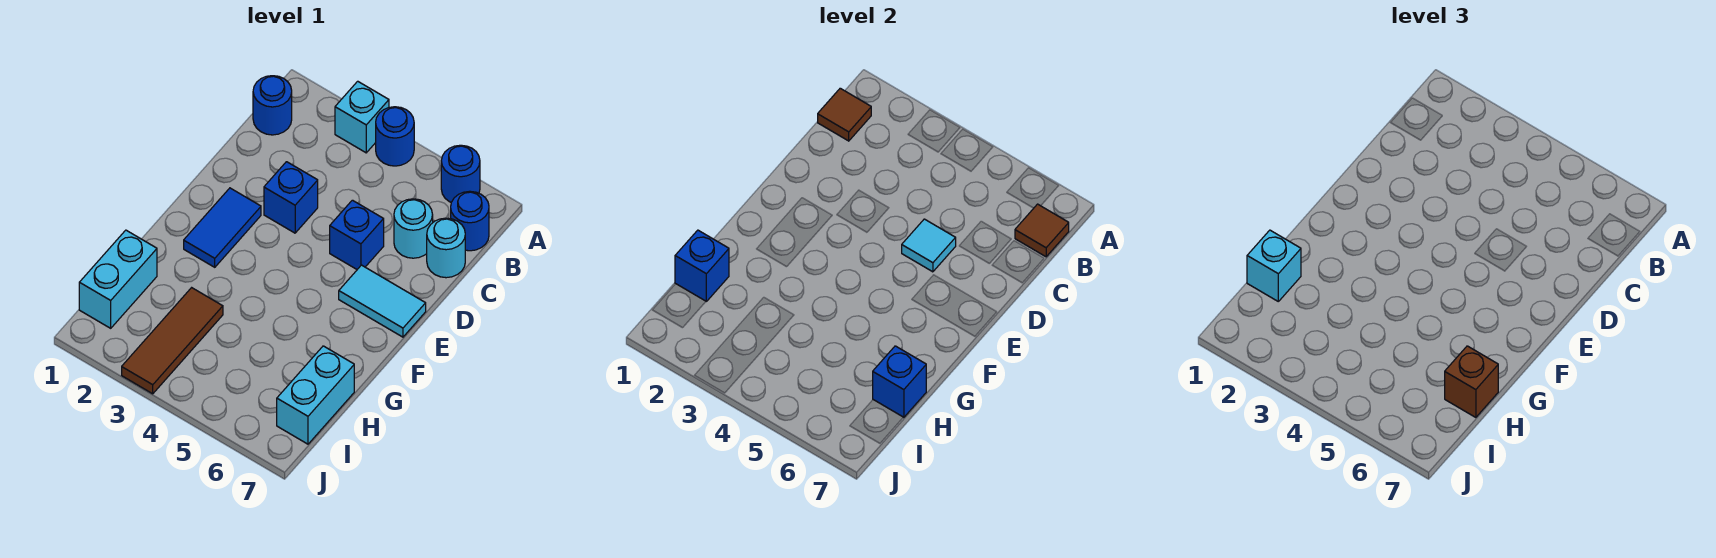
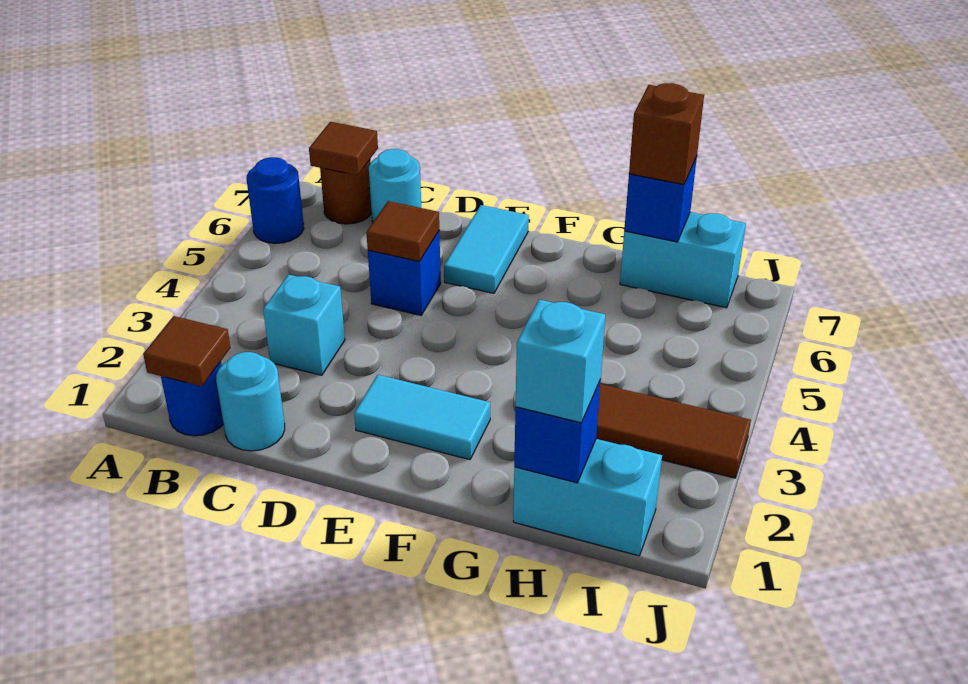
cyan 1x1 brick [335,81,389,153] -> cyan 1x1 brick moved to [263,274,345,375]
blue 1x1 round brick [376,107,414,166] -> none
blue 1x1 round brick [451,191,489,251] -> brown 1x1 round brick [320,160,372,224]
cyan 1x1 round brick [394,199,433,258] -> cyan 1x1 round brick moved to [216,352,285,451]
blue 1x1 brick [264,162,318,233] -> none
cyan 1x1 tile [902,219,956,272] -> brown 1x1 tile [366,201,439,261]
blue 1x2 tile [184,188,261,267] -> cyan 1x2 tile [354,375,490,460]

